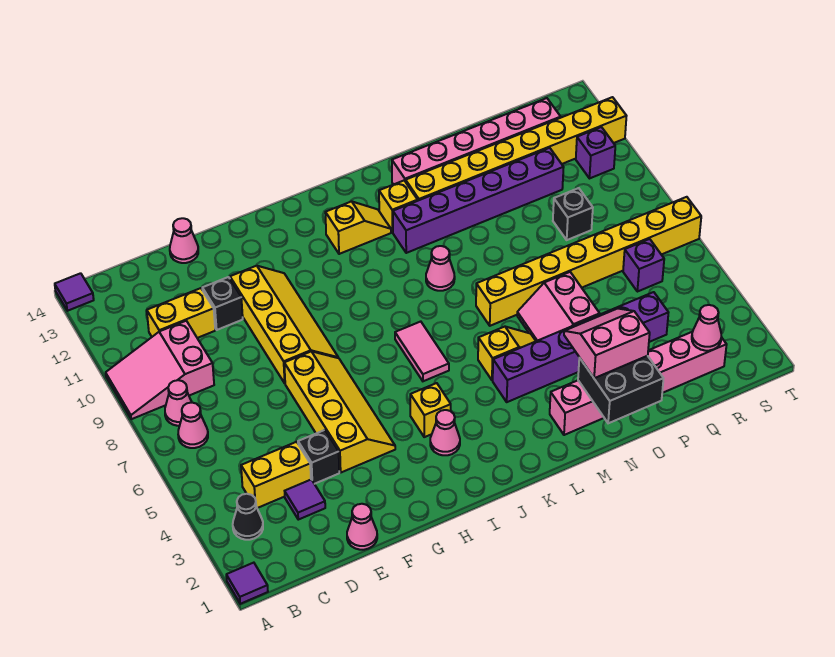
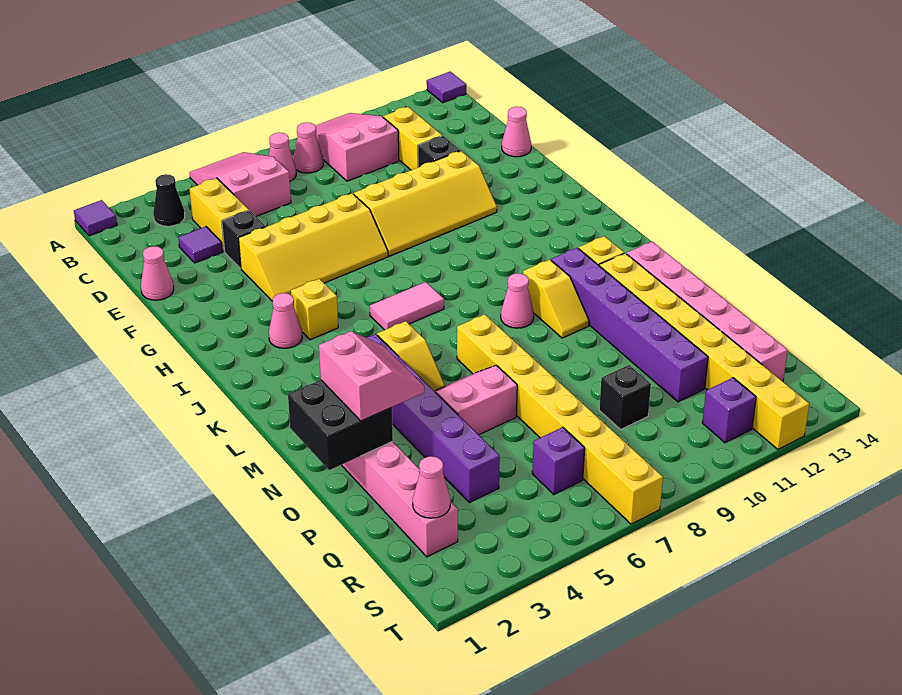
none -> pink 2x3 slope [189,152,291,217]
yellow 1x2 slope [325,201,391,254] -> yellow 1x2 slope moved to [523,259,589,338]

